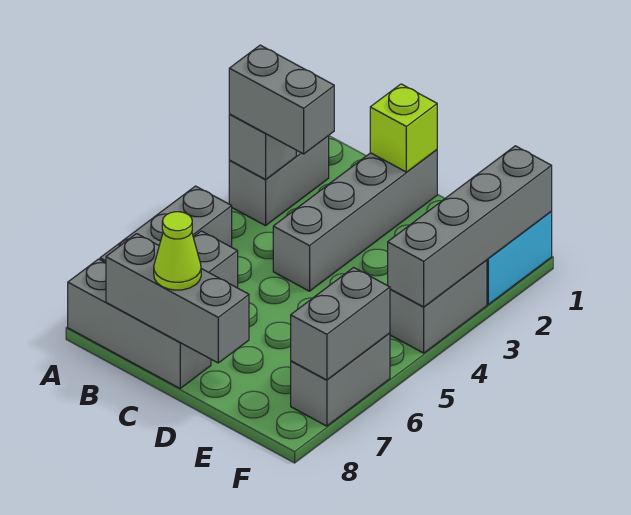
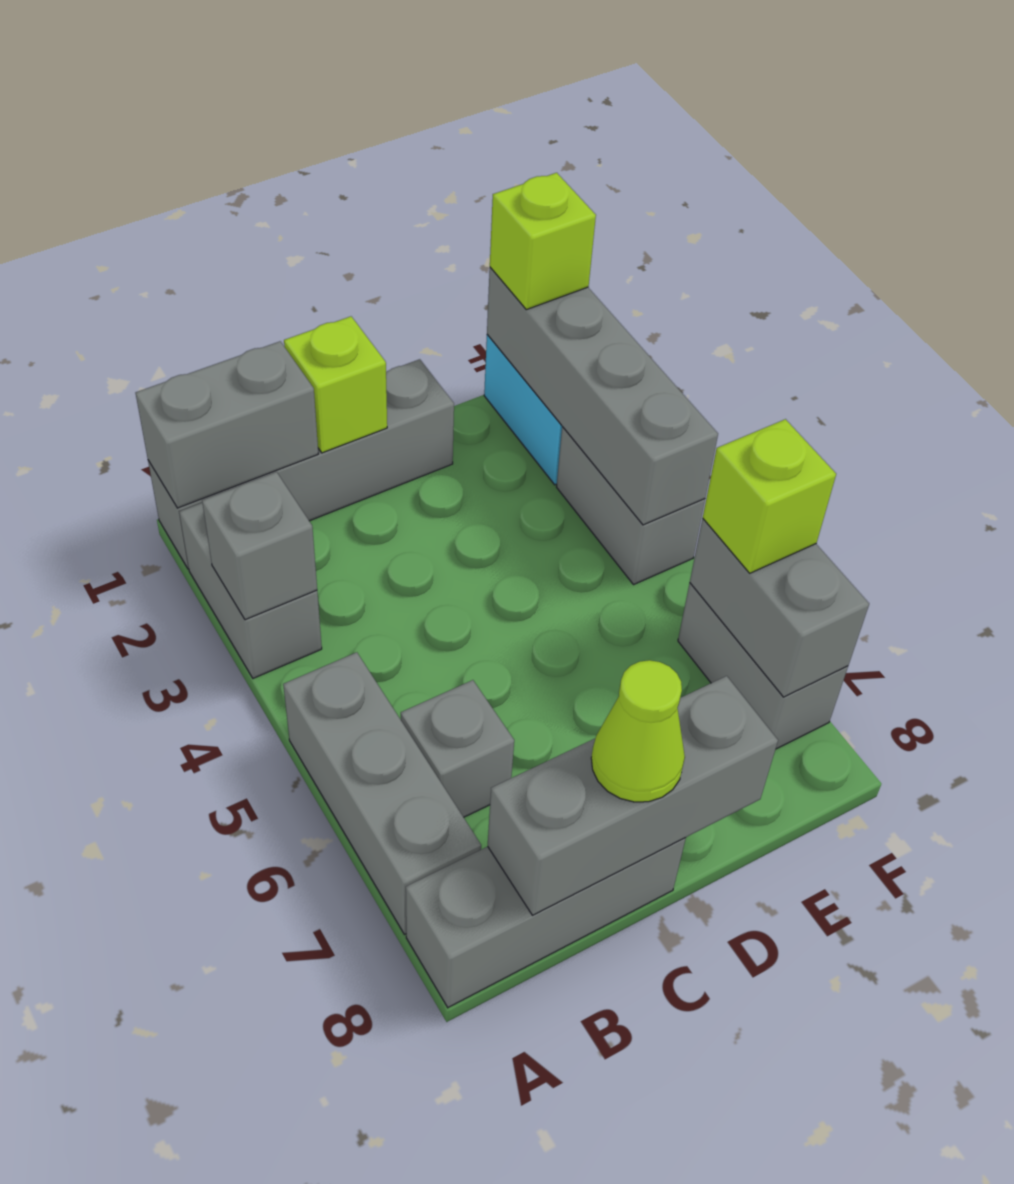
grey 1x2 brick [229,45,334,154] -> grey 1x2 brick moved to [136,341,318,508]
grey 1x4 brick [273,150,437,291] -> grey 1x4 brick turned to [148,359,454,569]
none -> lime 1x1 brick [490,173,596,310]
none -> lime 1x1 brick [703,419,836,573]

